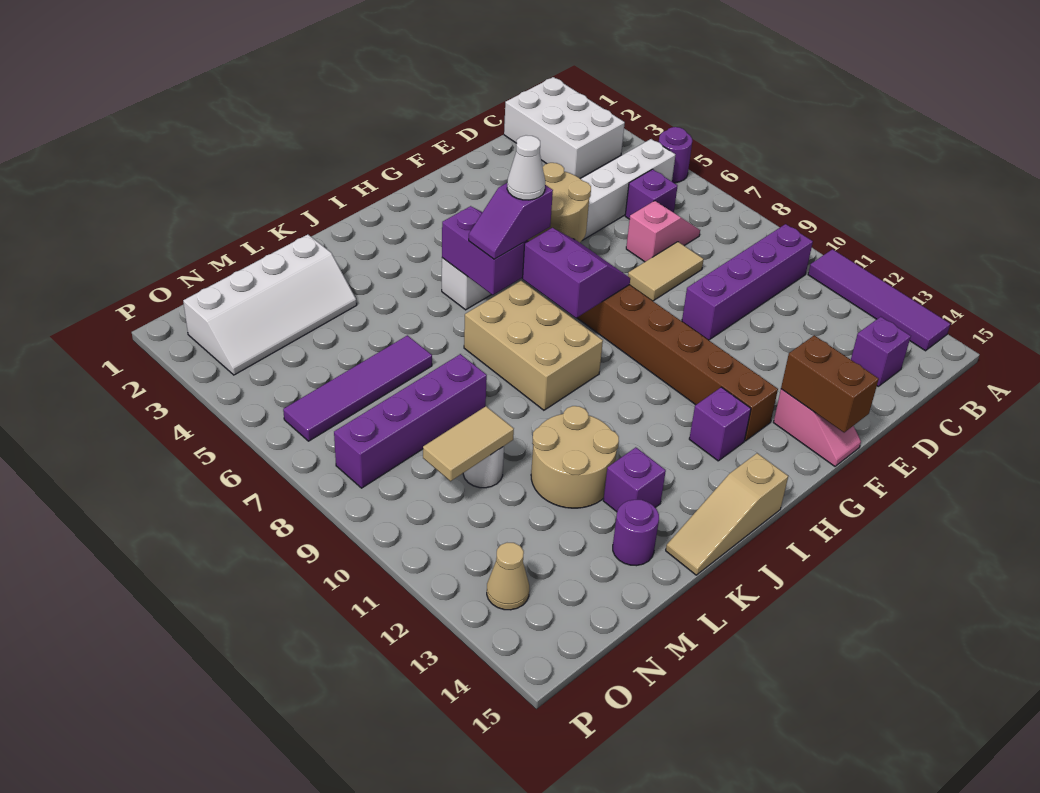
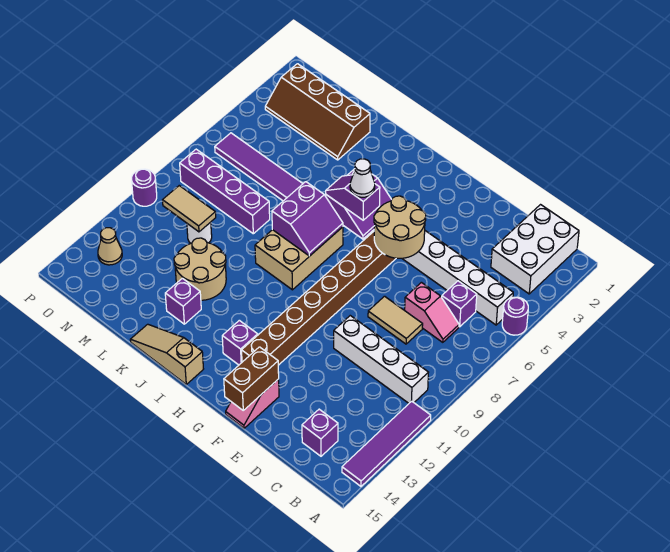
purple 1x4 brick [682,224,813,340] -> white 1x4 brick [334,316,429,403]
purple 2x2 slope [523,228,630,318] -> purple 2x2 slope moved to [272,182,343,256]
white 2x4 slope [183,234,357,375] -> brown 2x4 slope [265,64,370,160]
purple 1x1 round brick [613,500,659,566] -> purple 1x1 round brick moved to [132,169,157,206]

